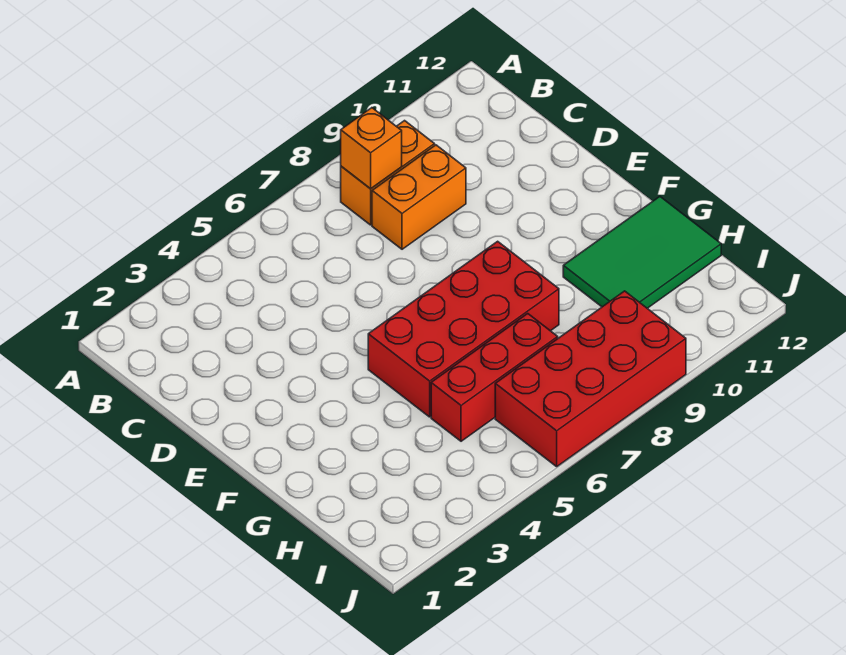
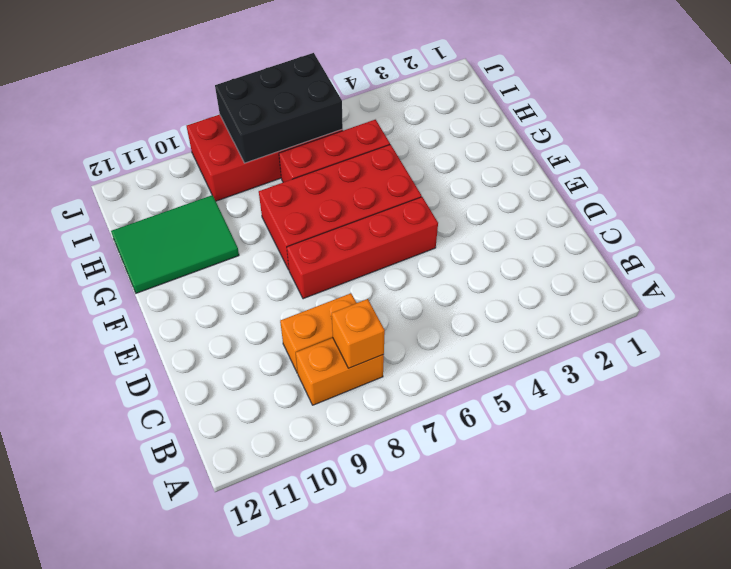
none -> red 1x4 brick [287,197,438,299]
none -> black 2x3 brick [215,53,343,163]

